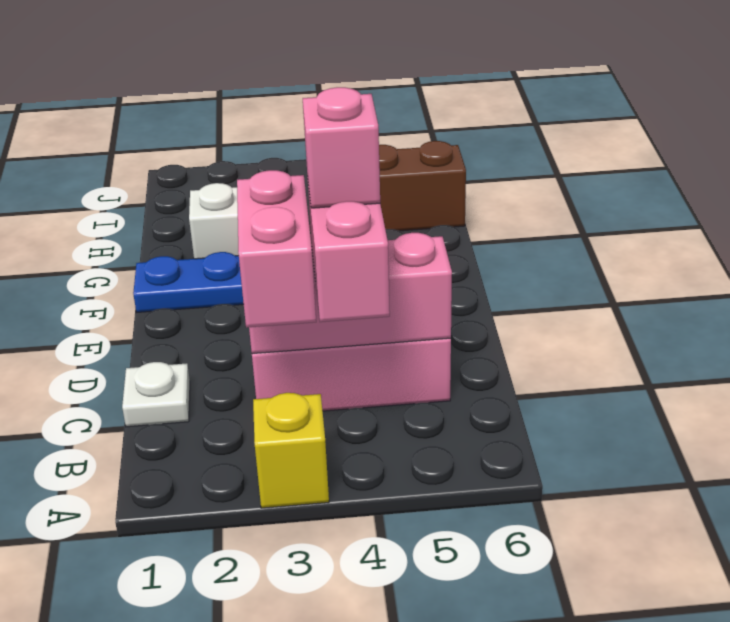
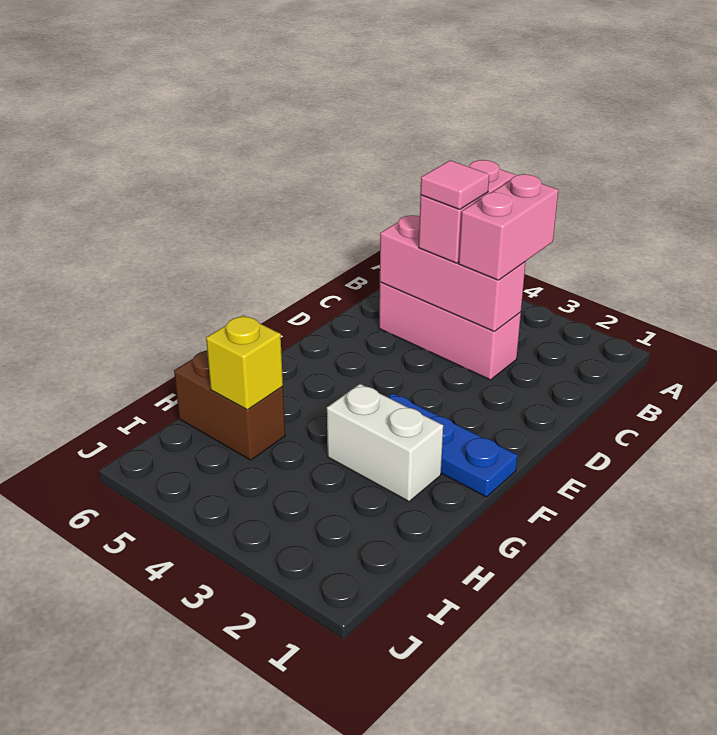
yellow 1x1 brick [253,393,329,508] -> yellow 1x1 brick moved to [206,315,283,410]
white 1x1 plate [122,362,190,427] -> none
pink 1x1 brick [303,87,380,208] -> pink 1x1 tile [420,160,489,209]

